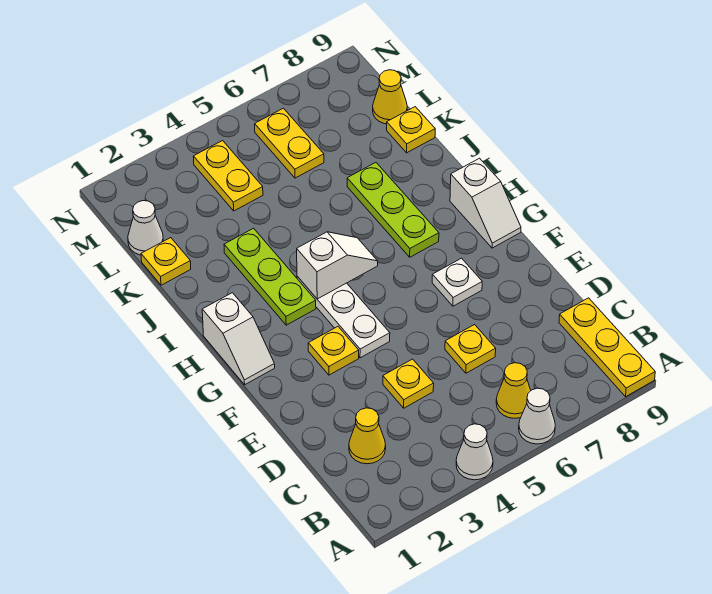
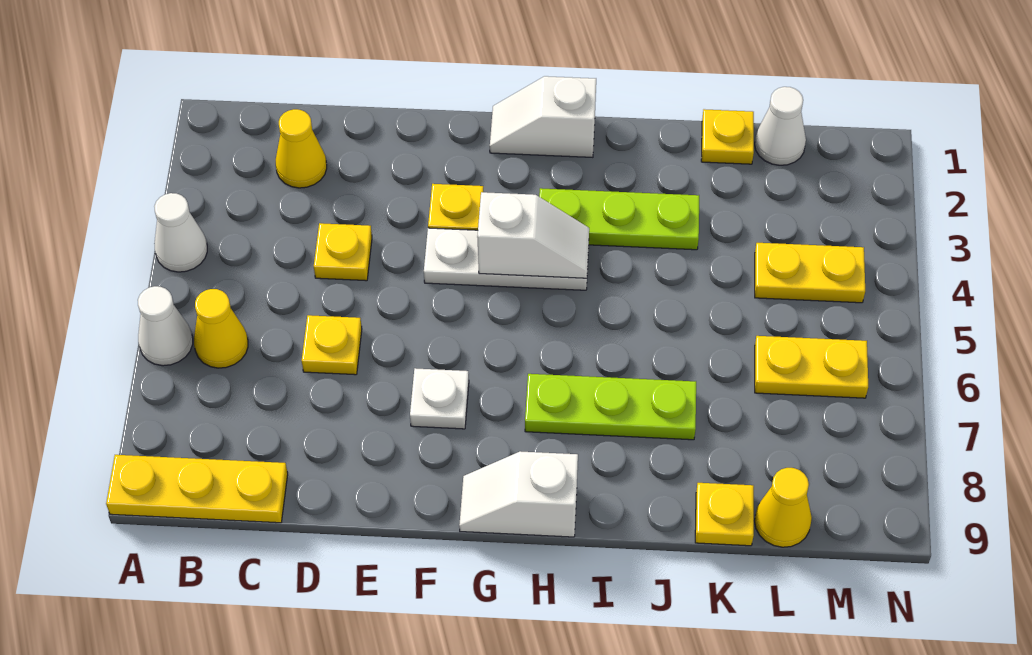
white 1x2 slope [297,232,378,299] -> white 1x2 slope turned to [477,192,589,278]

